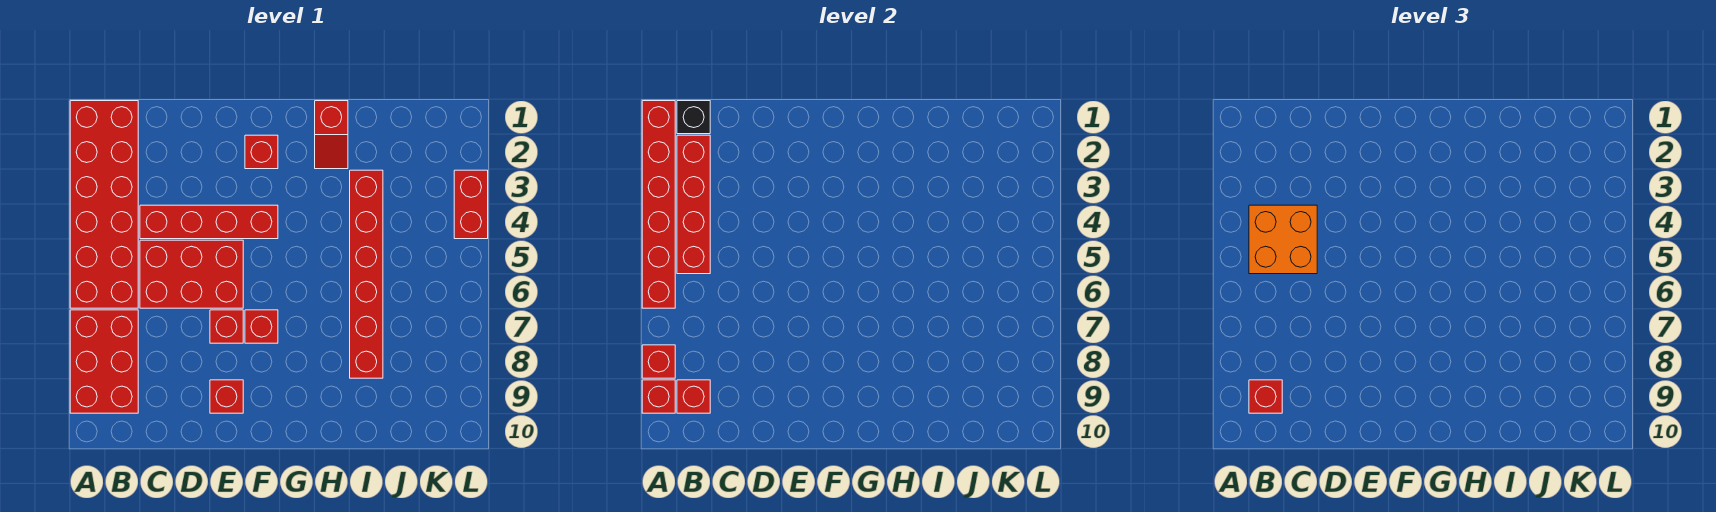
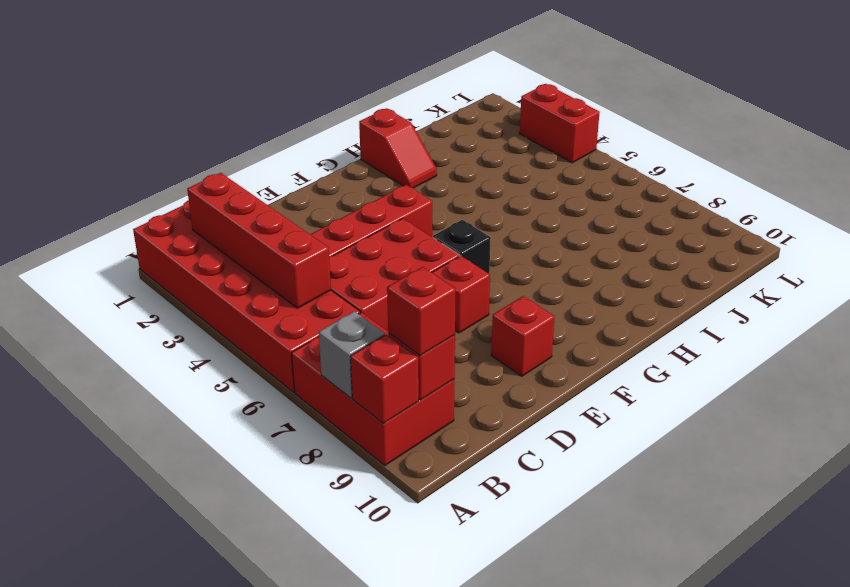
red 1x6 brick [642,101,675,308] -> none
red 1x1 brick [642,345,675,378] -> grey 1x1 brick [319,311,385,398]
black 1x1 brick [677,101,710,134] -> black 1x1 brick moved to [433,220,491,273]
orange 2x2 brick [1249,205,1317,274] -> none
red 1x1 brick [245,135,278,169] -> none
red 1x1 brick [245,310,278,343] -> none
red 1x6 brick [350,170,383,378] -> none

